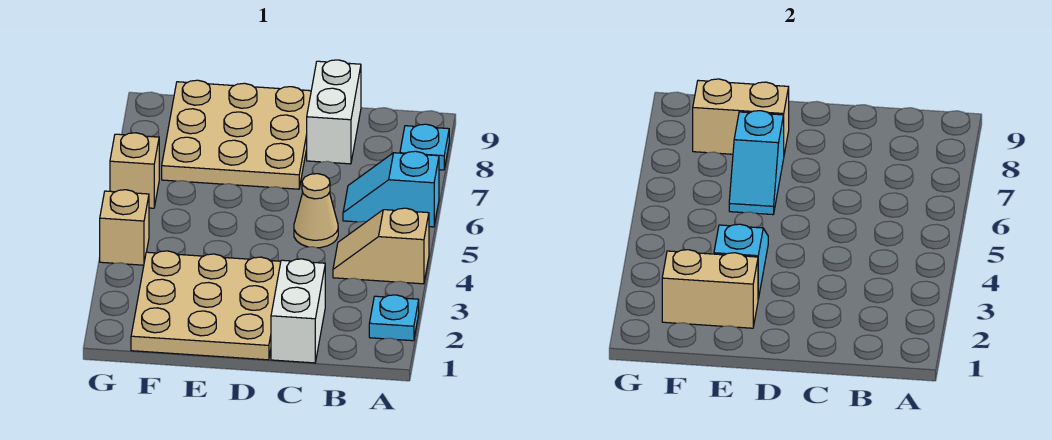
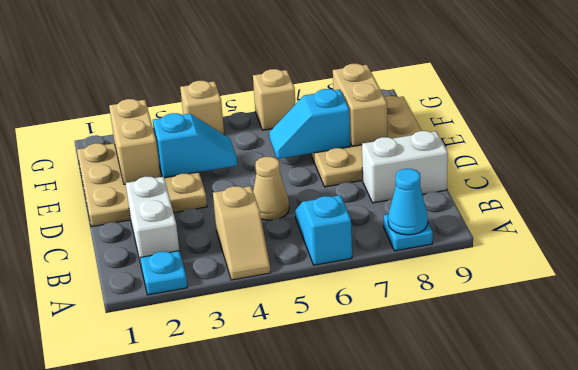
tan 1x2 slope [333,208,429,284] -> tan 1x2 slope turned to [213,186,270,280]
none -> cyan 1x1 cone [388,169,428,235]
white 1x2 brick [271,259,325,363] -> white 1x2 brick turned to [126,176,179,264]

